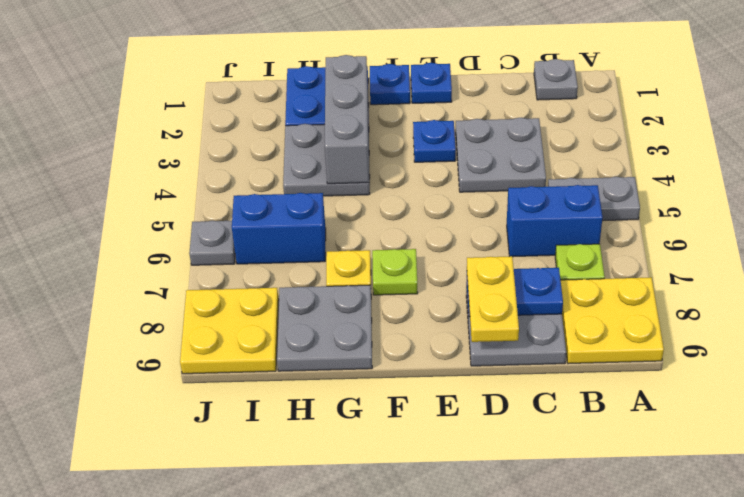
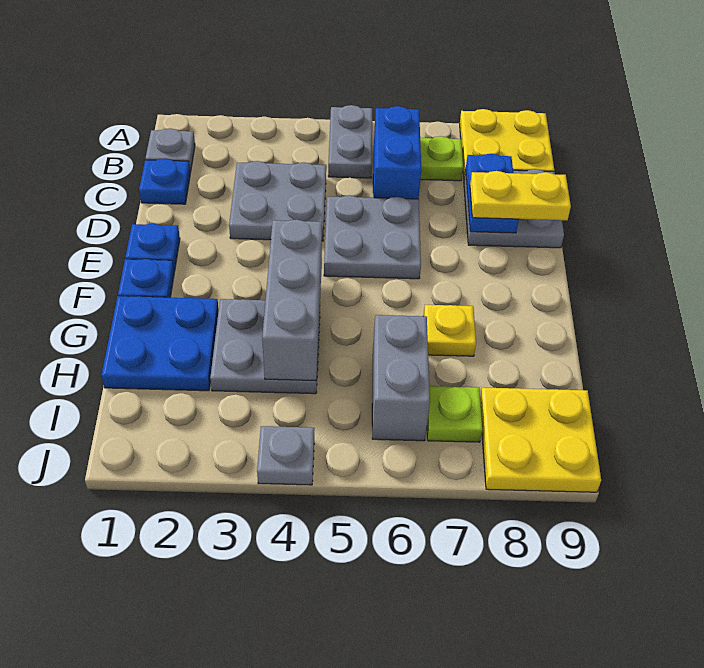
blue 1x1 plate [413,120,456,162] -> blue 1x1 plate moved to [139,158,190,204]
lime 1x1 plate [372,249,418,295] -> lime 1x1 plate moved to [427,386,482,442]
grey 1x3 brick [325,55,369,184] -> grey 1x3 brick turned to [262,219,322,381]
grey 2x2 plate [277,285,372,371] -> grey 2x2 plate moved to [324,195,421,279]
blue 1x2 brick [232,193,326,264] -> grey 1x2 brick [372,315,430,441]
grey 1x1 plate [189,221,235,265] -> grey 1x1 plate moved to [257,426,314,485]

